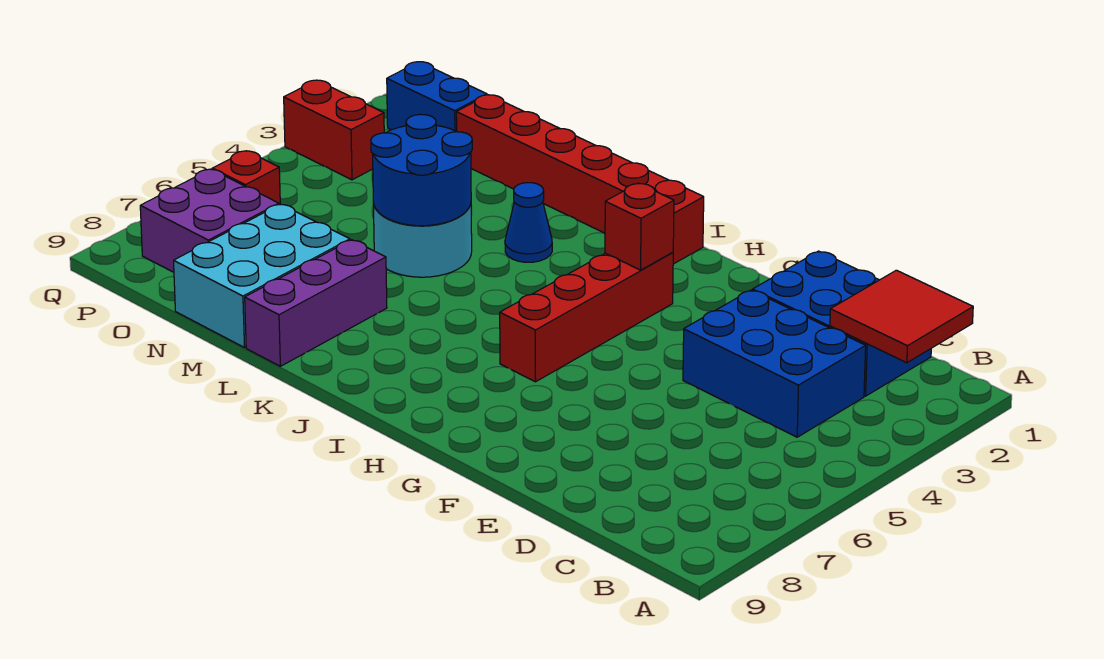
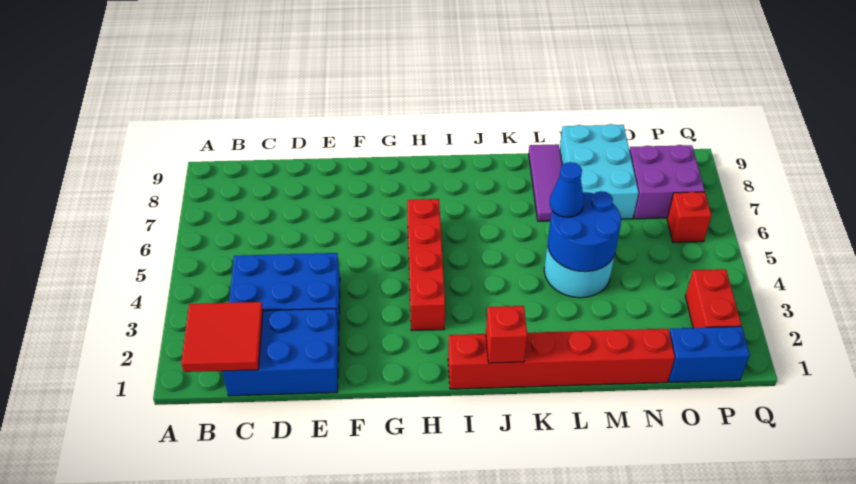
red 1x1 brick [605,183,674,270] -> red 1x1 brick moved to [486,306,527,363]
blue 1x1 cone [505,183,552,262] -> blue 1x1 cone moved to [550,162,584,217]
purple 1x3 brick [245,240,387,366] -> purple 1x3 tile [529,144,562,221]
red 1x2 brick [284,80,384,180] -> red 1x2 brick turned to [685,269,741,328]

